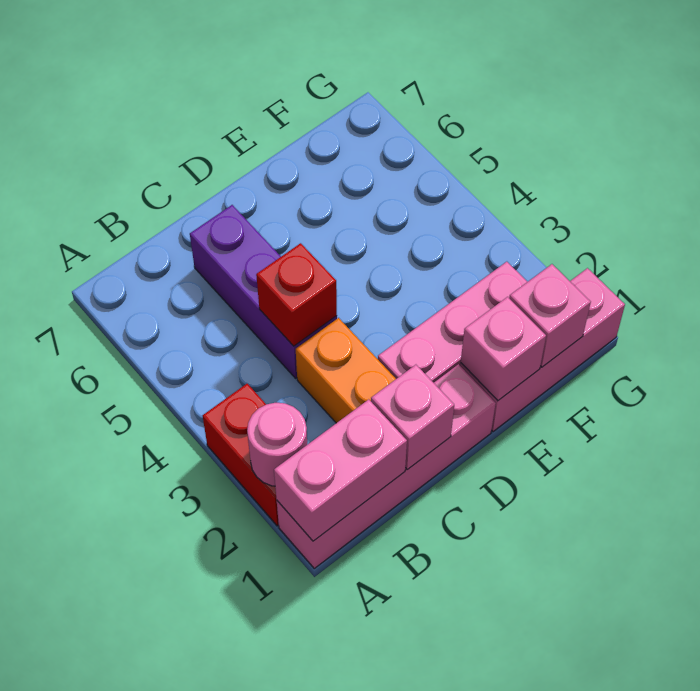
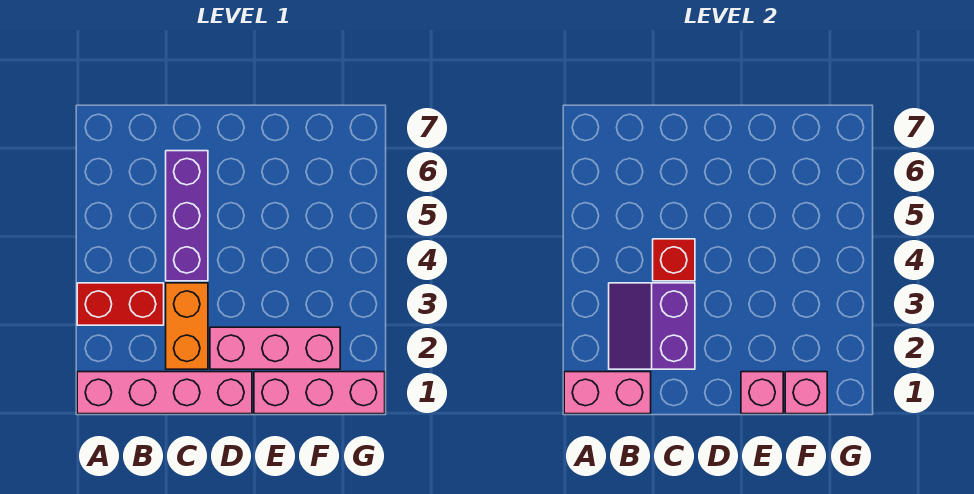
red 1x2 brick [203,384,279,526] -> red 1x2 brick turned to [77,283,164,325]
pink 1x1 round brick [247,403,307,486] -> none
none -> purple 2x2 slope [609,283,695,369]
pink 1x1 brick [371,365,454,470] -> none

